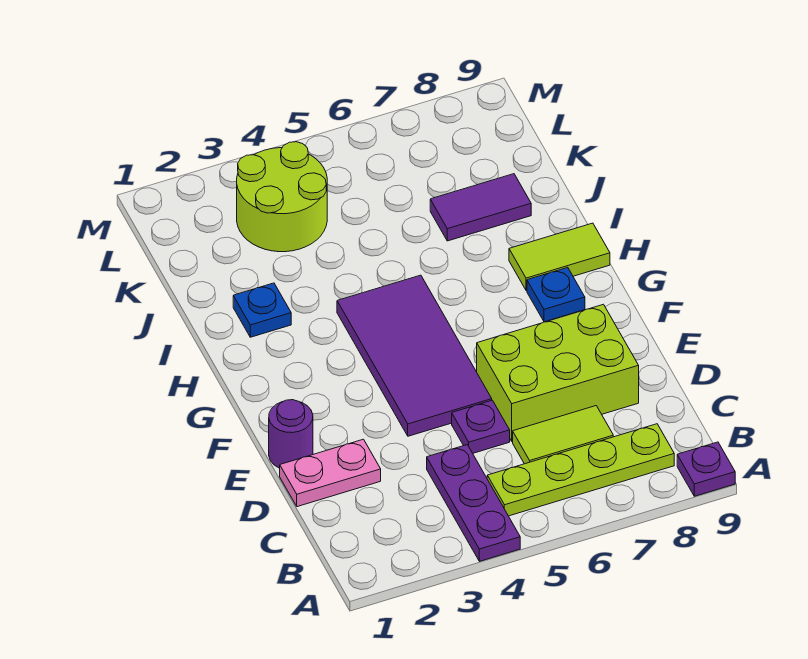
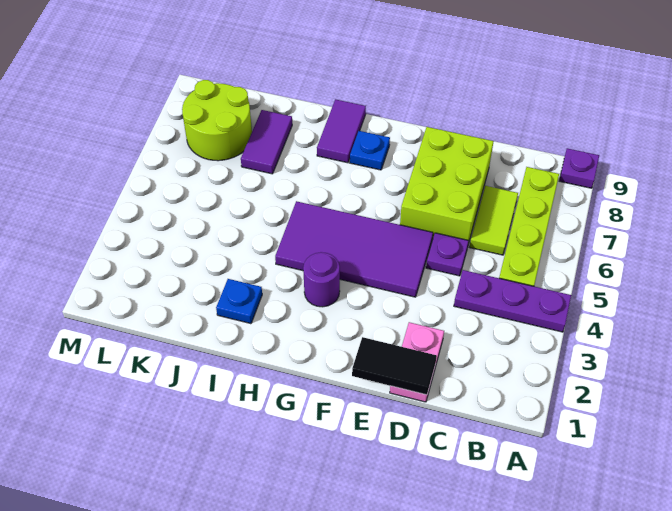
none -> black 1x2 tile [352,337,437,395]
purple 1x1 round brick [269,400,313,468] -> purple 1x1 round brick moved to [303,252,340,307]
lime 1x2 tile [509,223,610,291] -> purple 1x2 tile [317,100,366,163]
lime 2x2 round brick [237,142,327,252] -> lime 2x2 round brick moved to [182,80,252,161]

